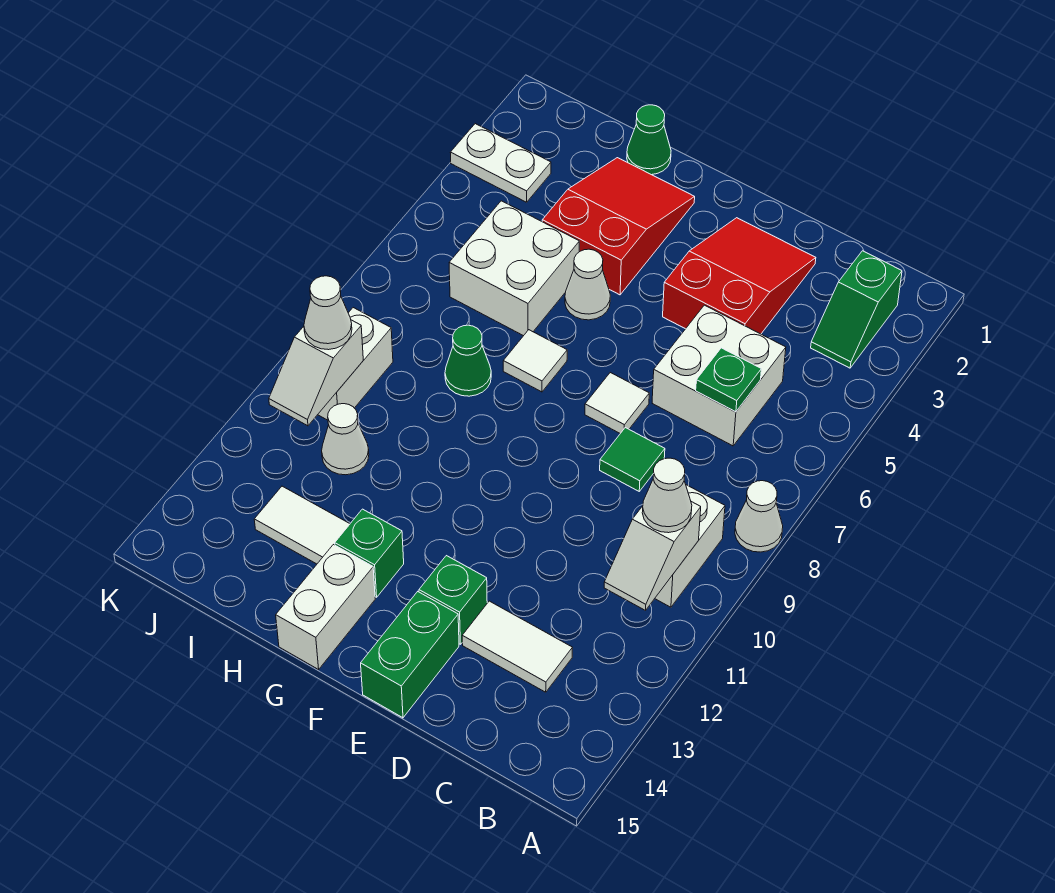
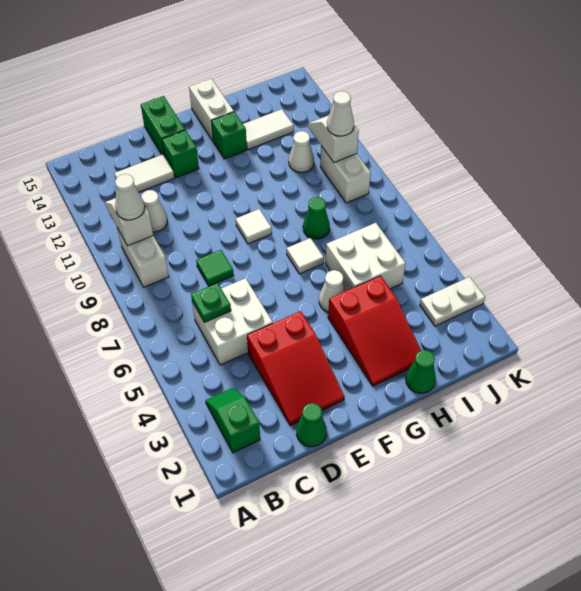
white 1x1 cone [735,481,783,552] -> white 1x1 cone moved to [141,190,167,232]
none -> green 1x1 cone [296,403,327,447]
white 1x1 tile [585,373,649,433] -> white 1x1 tile moved to [236,209,272,244]

